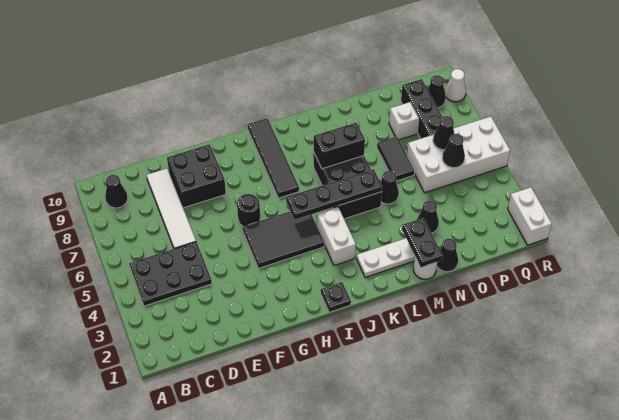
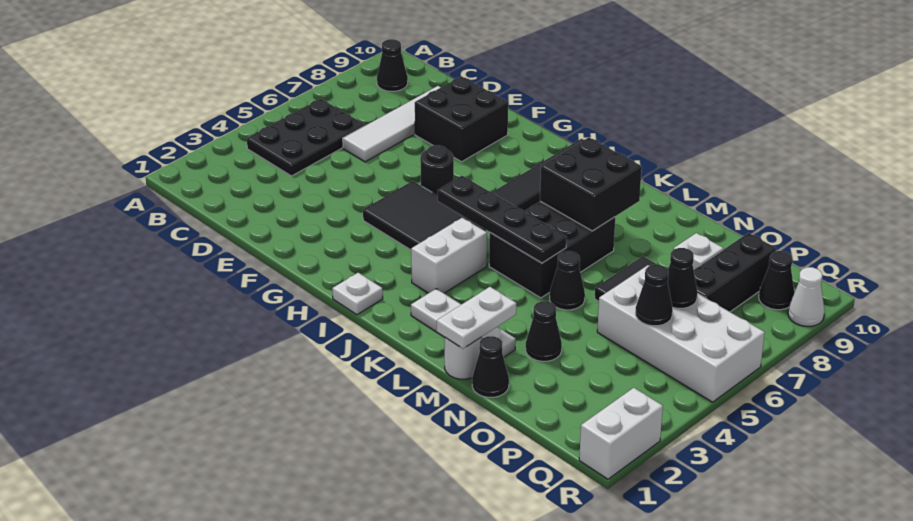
black 2x3 plate [129,242,212,306] -> black 2x3 plate turned to [247,99,365,176]
black 1x1 plate [321,282,351,312] -> white 1x1 plate [332,273,383,315]
black 1x2 brick [314,123,365,169] -> black 2x2 brick [540,138,642,231]
black 1x2 plate [402,218,443,267] -> white 1x2 plate [437,287,516,349]

